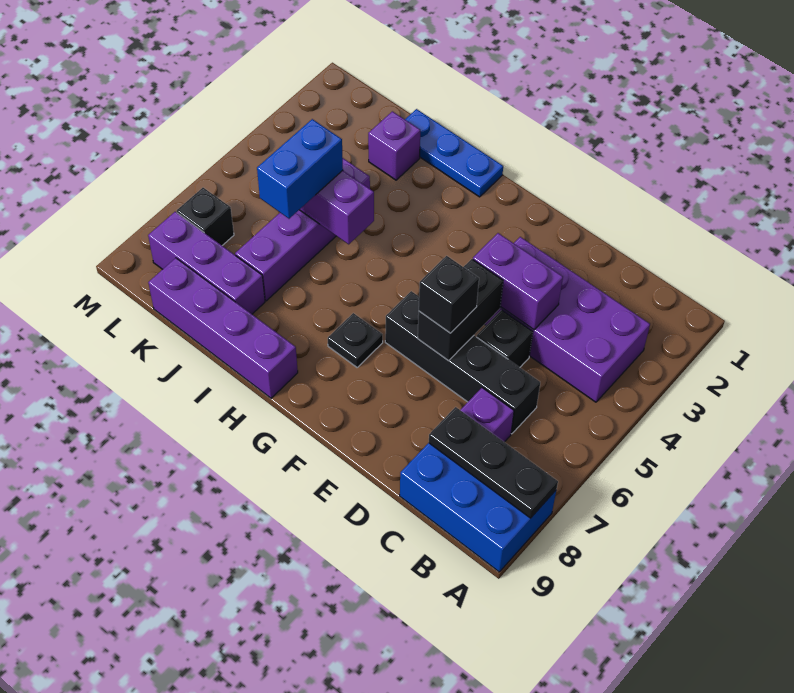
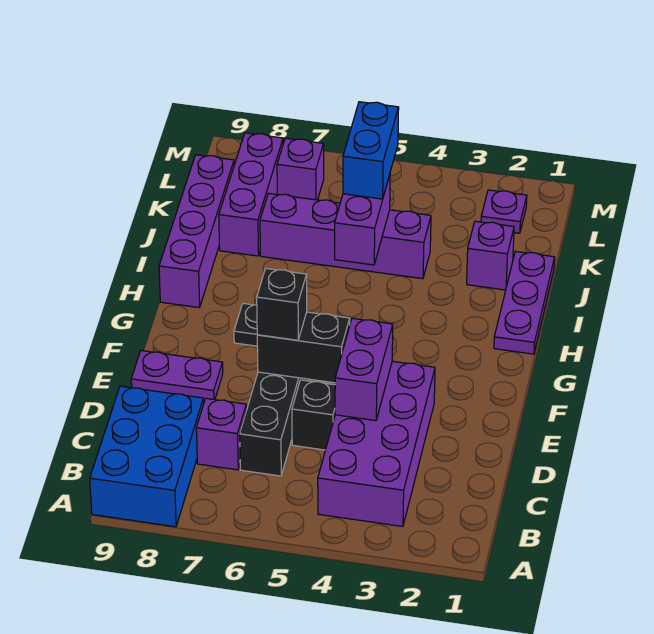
black 1x3 plate [429,407,558,518] -> none
none -> purple 1x2 plate [131,351,223,401]
blue 1x3 plate [405,109,503,197] -> purple 1x3 plate [494,251,555,354]
blue 1x2 brick [257,119,343,219] -> blue 1x2 brick turned to [343,102,399,199]
none -> purple 1x1 plate [481,190,527,233]
black 1x1 brick [177,188,234,245] -> purple 1x1 brick [277,138,324,200]

